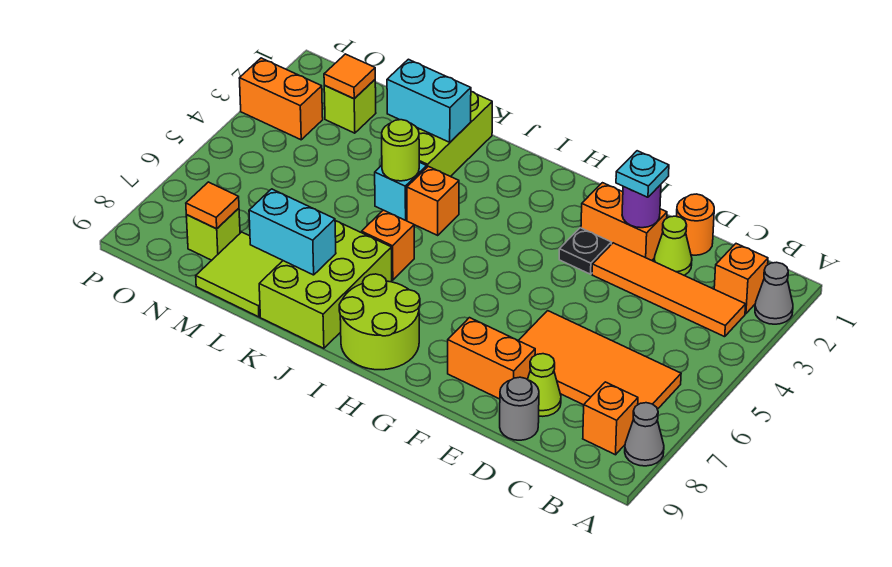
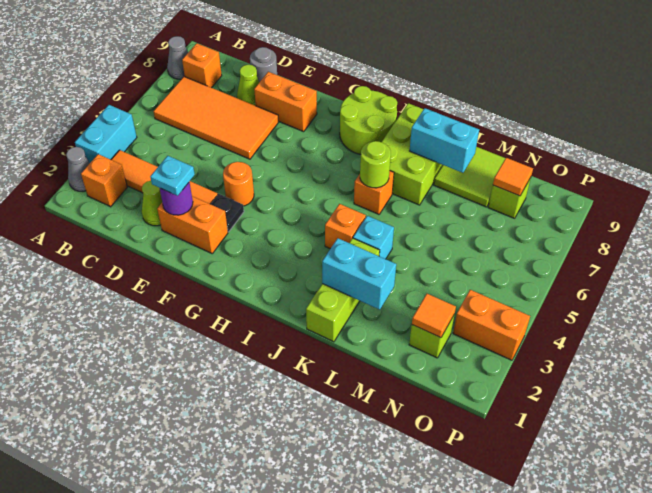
none -> cyan 1x2 brick [75,105,137,163]
orange 1x1 round brick [677,194,714,255] -> orange 1x1 round brick moved to [223,162,254,206]
lime 1x1 round brick [382,120,419,181] -> lime 1x1 round brick moved to [360,141,391,188]

